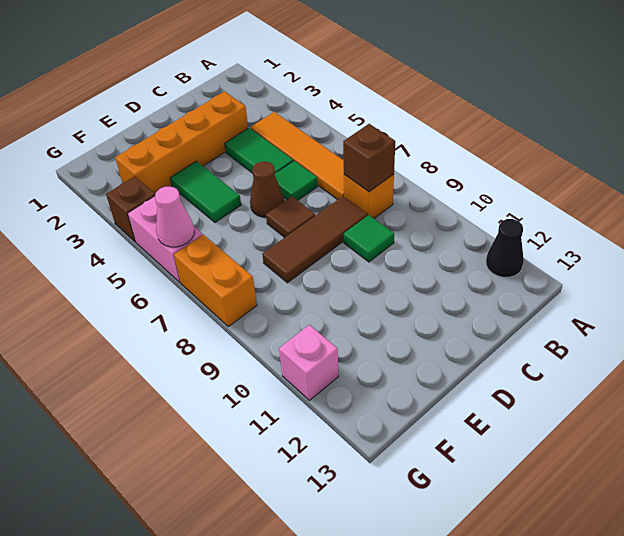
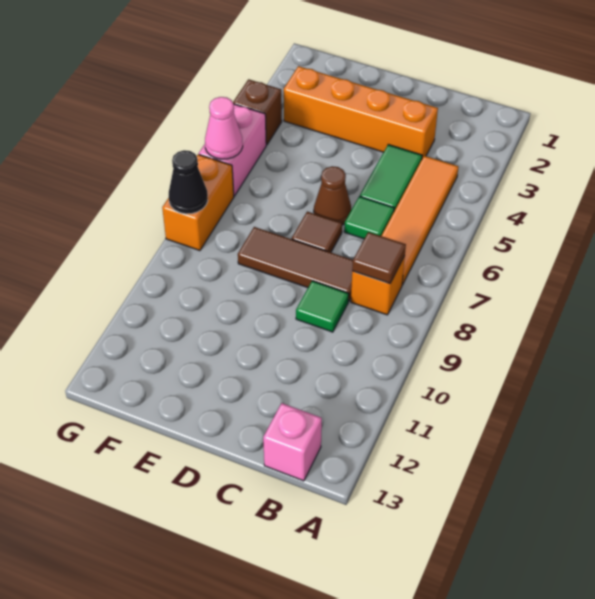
black 1x1 cone [486,219,524,277] -> black 1x1 cone moved to [169,150,208,214]
brown 1x1 brick [343,124,395,192] -> brown 1x1 tile [352,232,406,284]
green 1x2 tile [170,161,241,223] -> none
pink 1x1 brick [279,325,339,400] -> pink 1x1 brick moved to [263,403,322,481]

